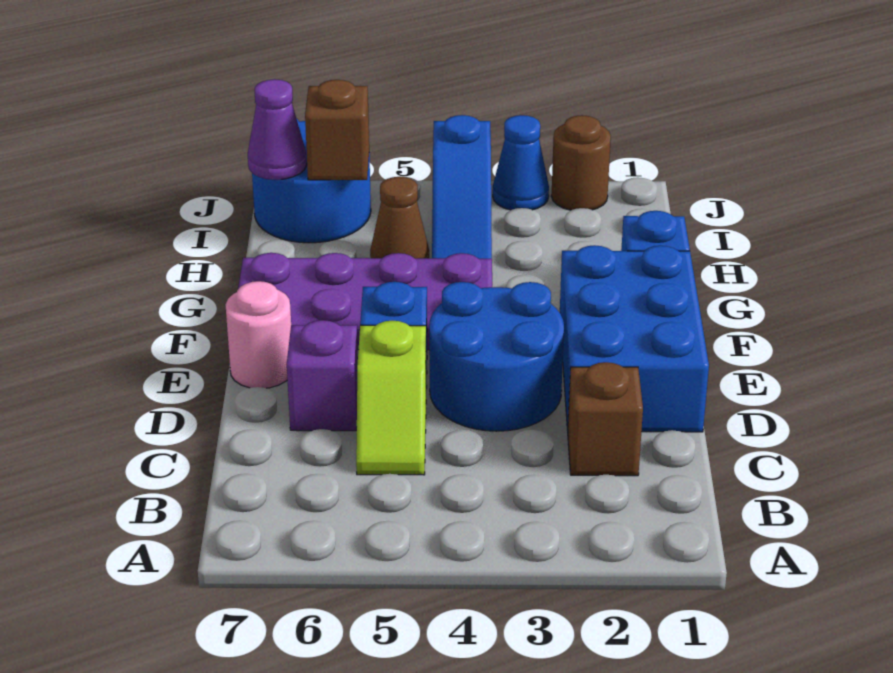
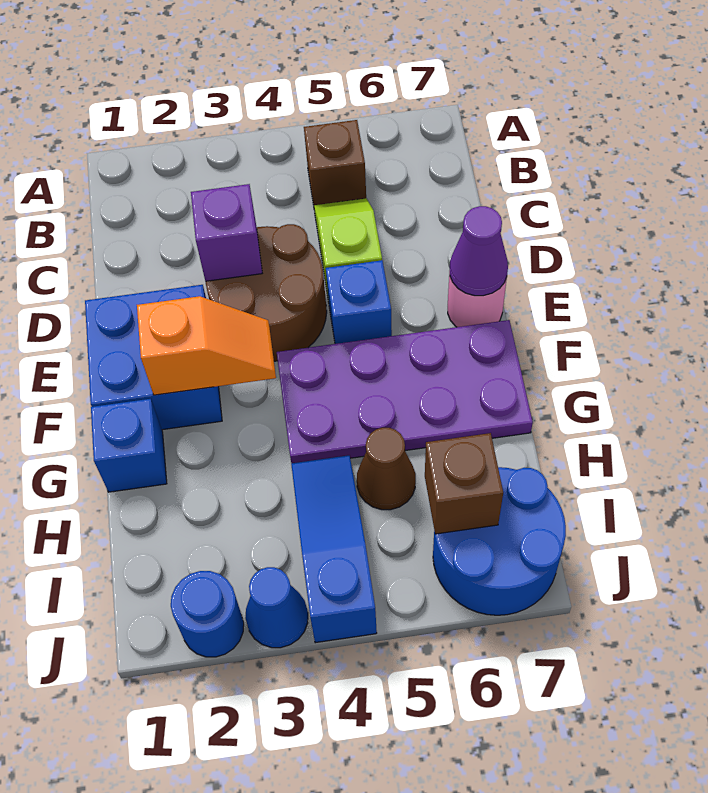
brown 1x1 brick [568,362,643,476] -> brown 1x1 brick moved to [304,120,366,205]
blue 2x3 brick [560,245,709,432] -> blue 2x2 brick [85,285,222,430]
blue 2x2 round brick [429,282,564,431] -> brown 2x2 round brick [206,224,327,361]
purple 1x1 brick [287,320,358,431] -> purple 1x1 brick moved to [191,184,262,281]
none -> orange 1x2 slope [137,296,276,395]
purple 1x1 cone [248,79,307,180] -> purple 1x1 cone moved to [450,206,508,296]
brown 1x1 round brick [551,115,611,210] -> blue 1x1 round brick [171,571,244,657]

